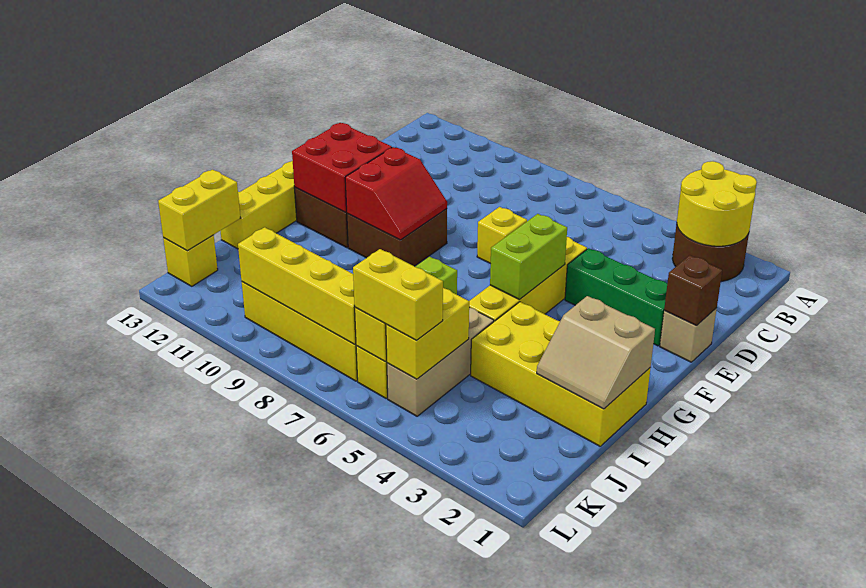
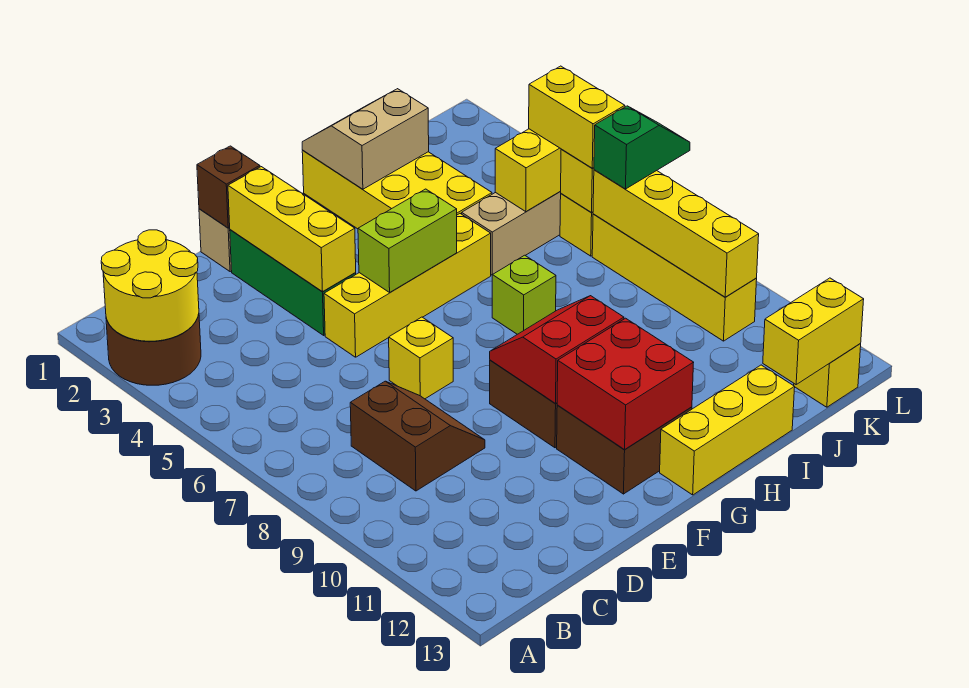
none -> brown 2x2 slope [350,381,485,491]
none -> yellow 1x3 brick [228,167,356,292]
tan 2x2 slope [537,296,655,409] -> tan 2x2 slope turned to [302,89,429,189]
none -> green 1x2 slope [594,106,690,189]

